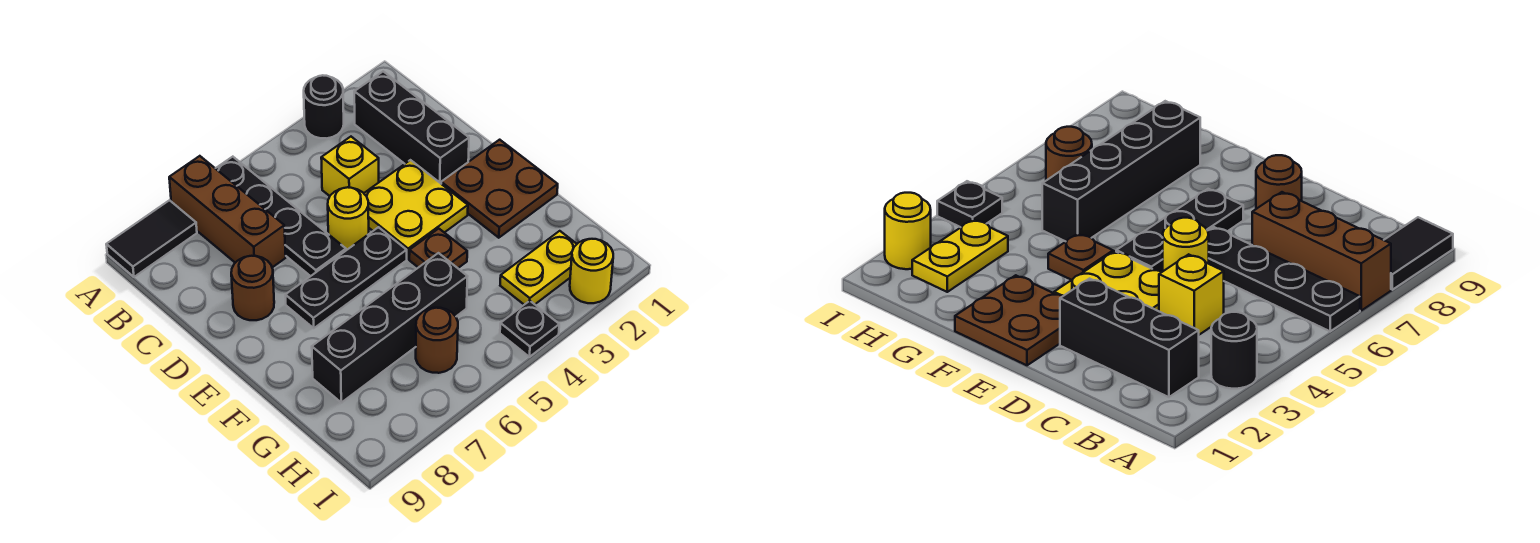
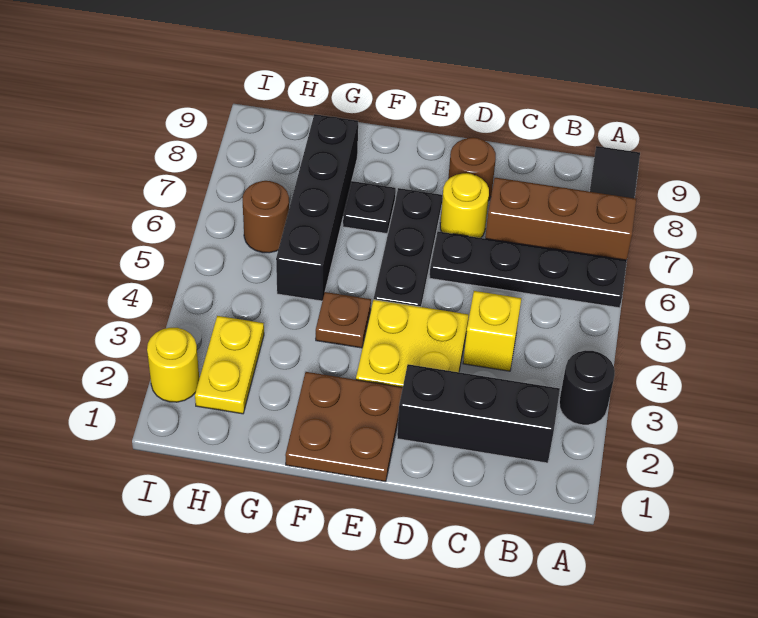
yellow 1x1 round brick [328,187,369,250] -> yellow 1x1 round brick moved to [440,173,489,238]
black 1x1 plate [500,301,559,357] -> black 1x1 plate moved to [343,181,396,234]

